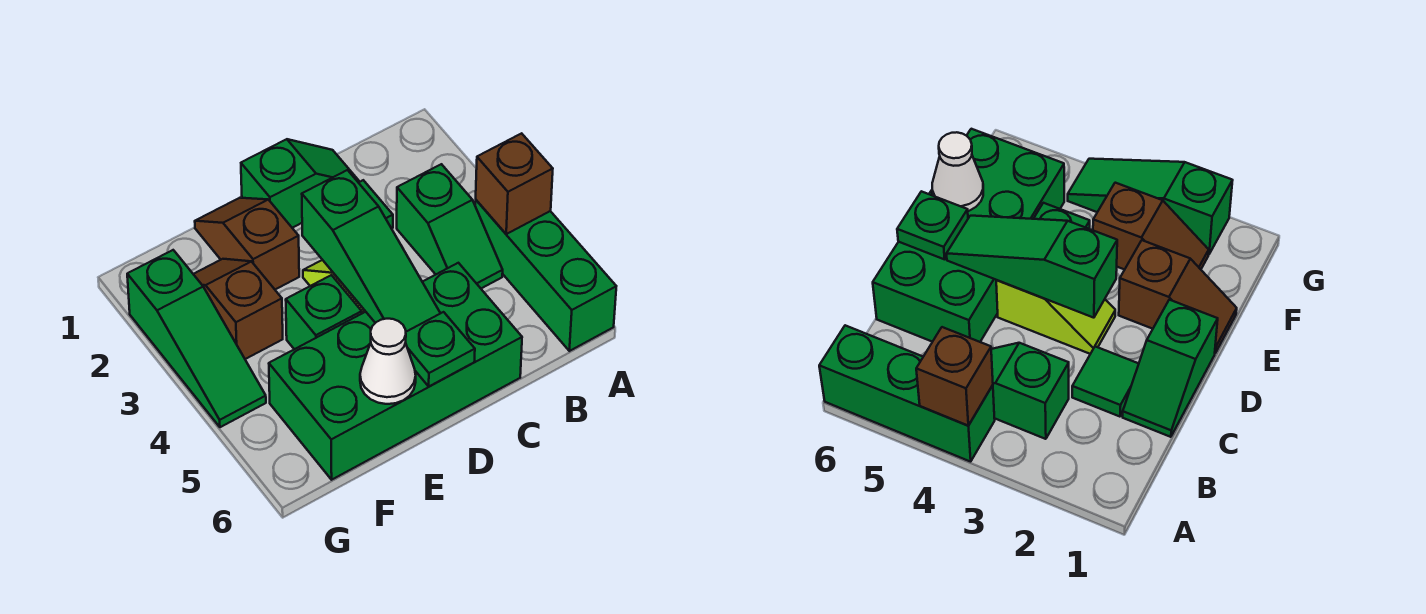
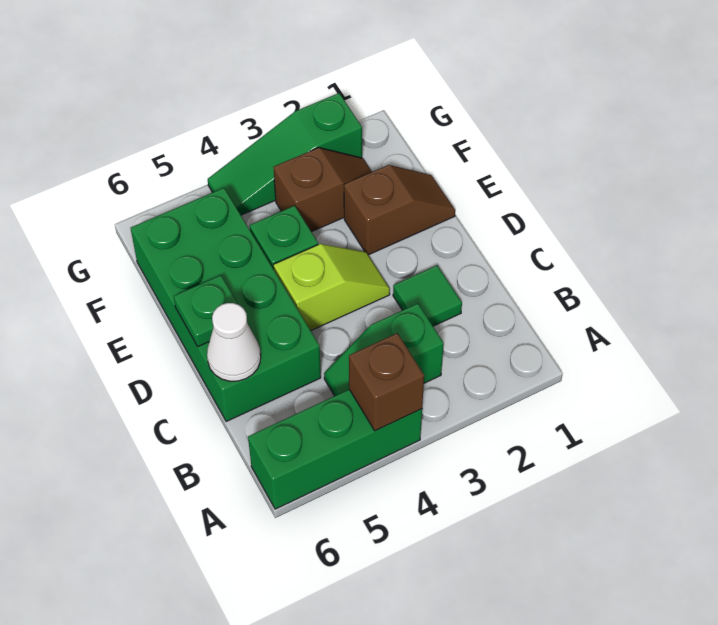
green 1x2 slope [241,139,360,228] -> none
green 1x3 slope [302,170,440,332] -> none
white 1x1 cone [360,319,416,404] -> white 1x1 cone moved to [207,303,261,381]

